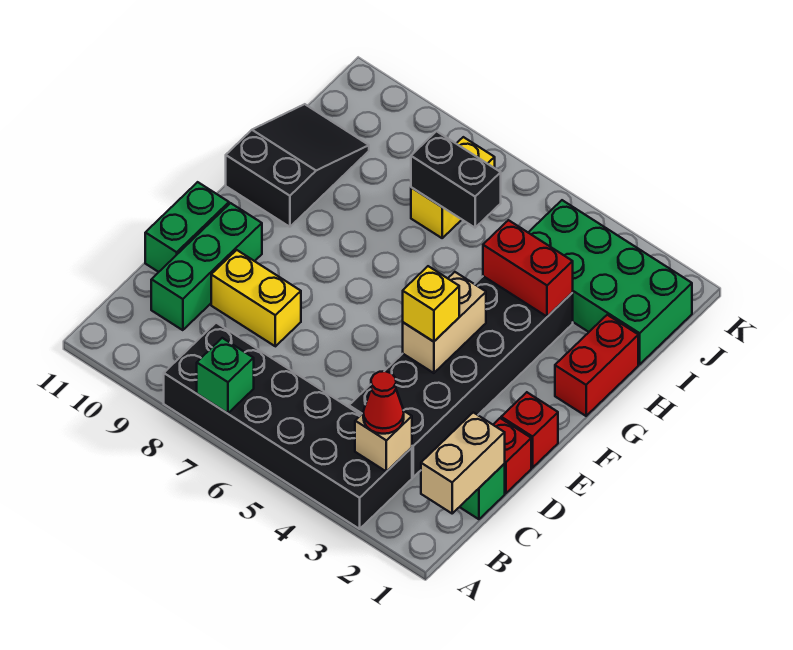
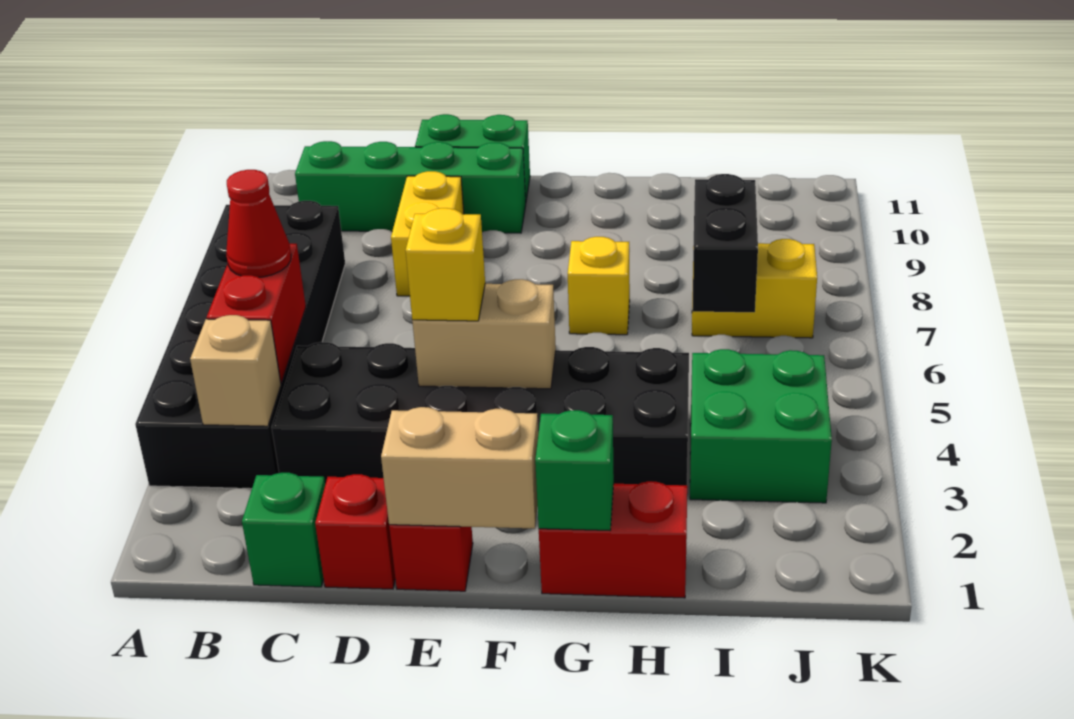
green 1x1 brick [197,338,254,413] -> green 1x1 brick moved to [535,410,614,530]
tan 1x2 brick [421,412,505,513] -> tan 1x2 brick moved to [381,407,538,529]
red 1x1 cone [363,371,404,434] -> red 1x1 cone moved to [226,170,291,277]
green 1x3 brick [151,203,262,330] -> green 1x4 brick [295,141,526,233]
none -> yellow 1x1 brick [568,237,630,335]
black 2x3 slope [226,104,369,227] -> none
red 1x2 brick [483,220,573,317] -> red 1x2 brick moved to [207,244,306,383]
green 2x4 brick [528,200,692,364] -> green 2x2 brick [690,349,832,503]

